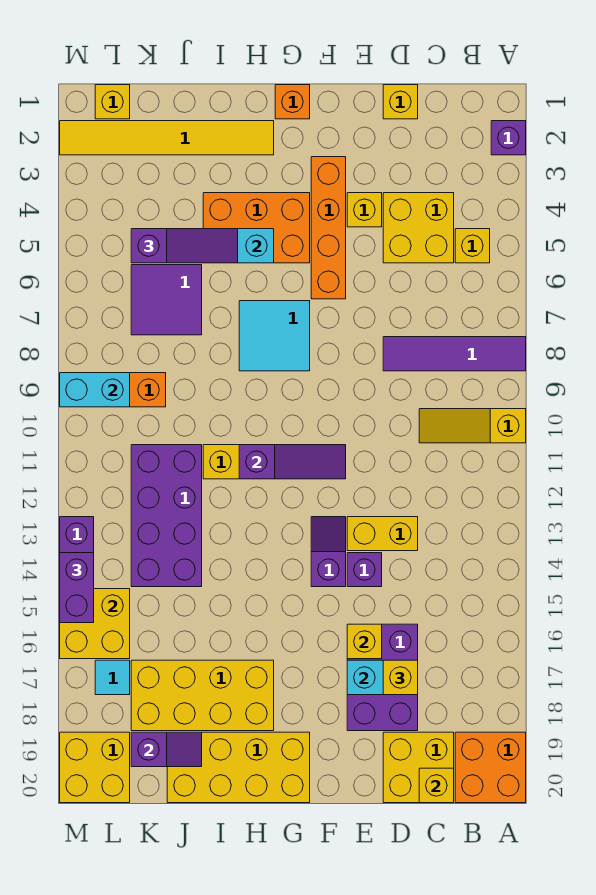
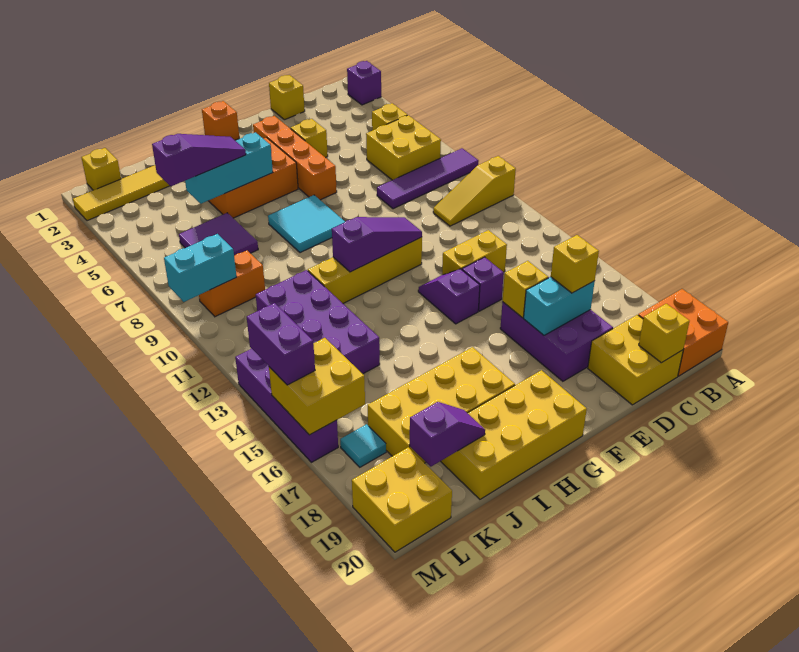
yellow 2x2 brick [383,193,454,263] -> yellow 2x2 brick moved to [366,115,441,180]

